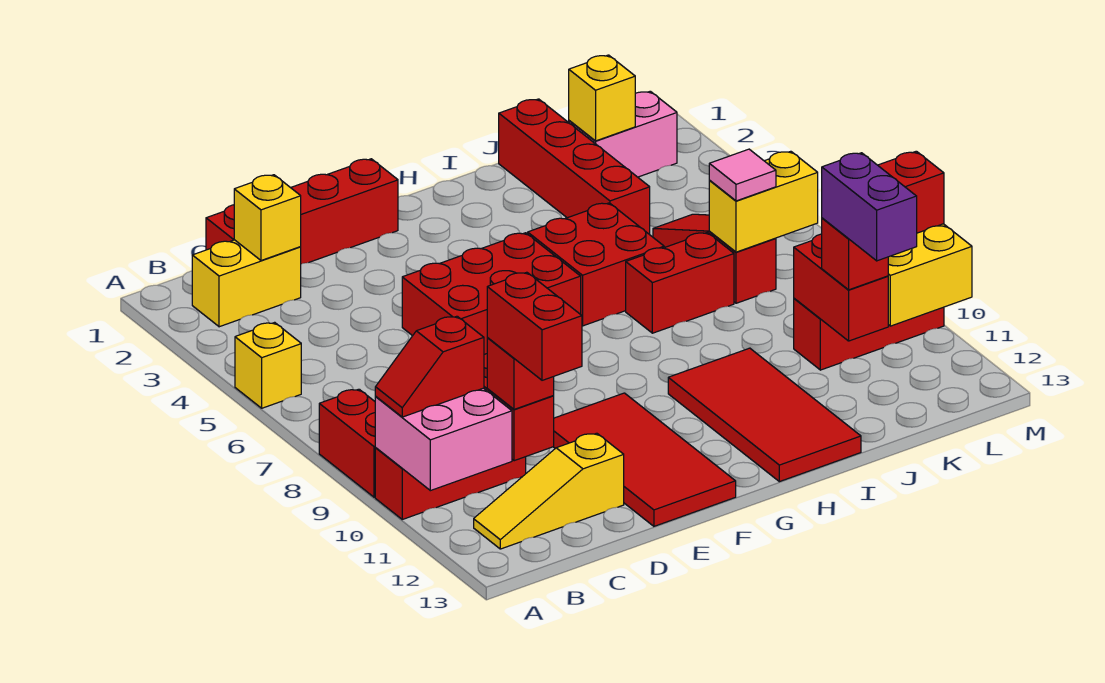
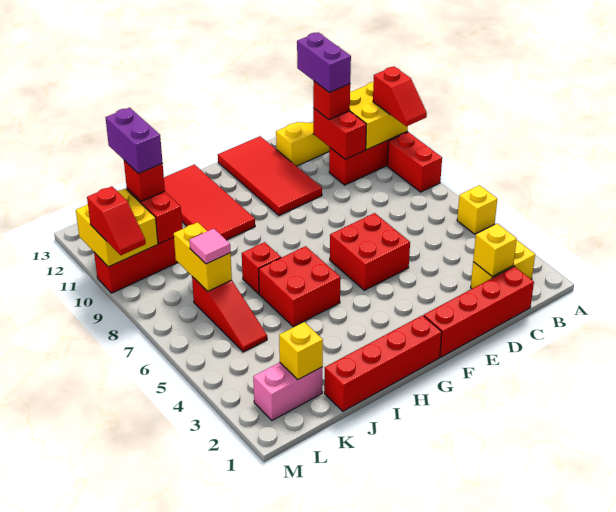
pink 2x2 brick [375,388,512,491] -> yellow 2x2 brick [350,82,408,149]
red 1x2 slope [375,316,484,417] -> red 1x2 slope turned to [373,66,427,126]
red 1x2 brick [487,272,582,380] -> purple 1x2 brick [297,32,351,92]
red 2x3 brick [402,233,581,354] -> red 2x2 brick [330,213,410,290]
red 1x2 brick [626,232,734,333] -> red 1x1 brick [242,242,281,294]
red 1x4 brick [499,99,650,235] -> red 1x4 brick turned to [324,315,442,411]
yellow 1x2 brick [709,151,818,252] -> yellow 1x2 brick turned to [174,222,232,291]

